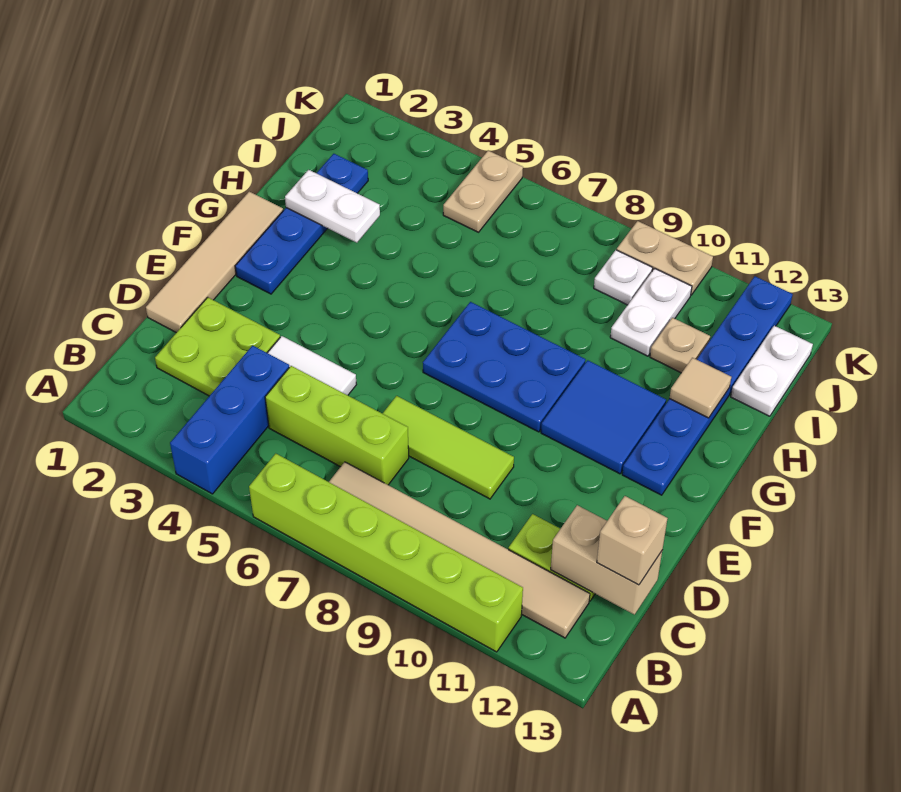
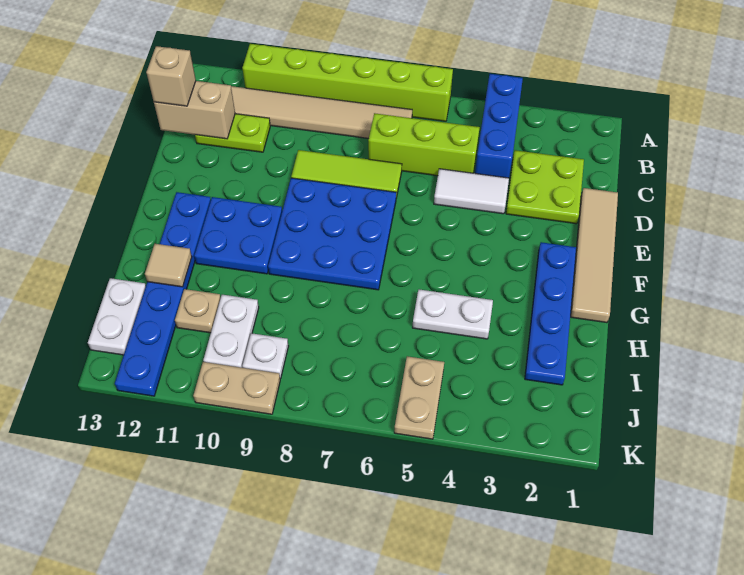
blue 2x3 plate [423,302,586,432] -> blue 3x3 plate [268,178,396,290]
blue 2x2 tile [541,360,666,474] -> blue 2x2 plate [194,197,282,274]
white 1x2 plate [285,170,380,243] -> white 1x2 plate moved to [413,289,493,339]

